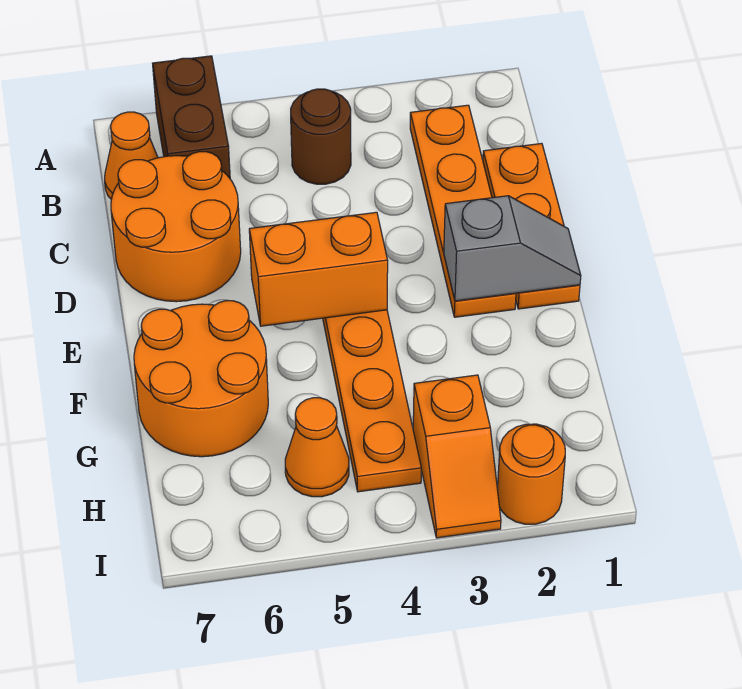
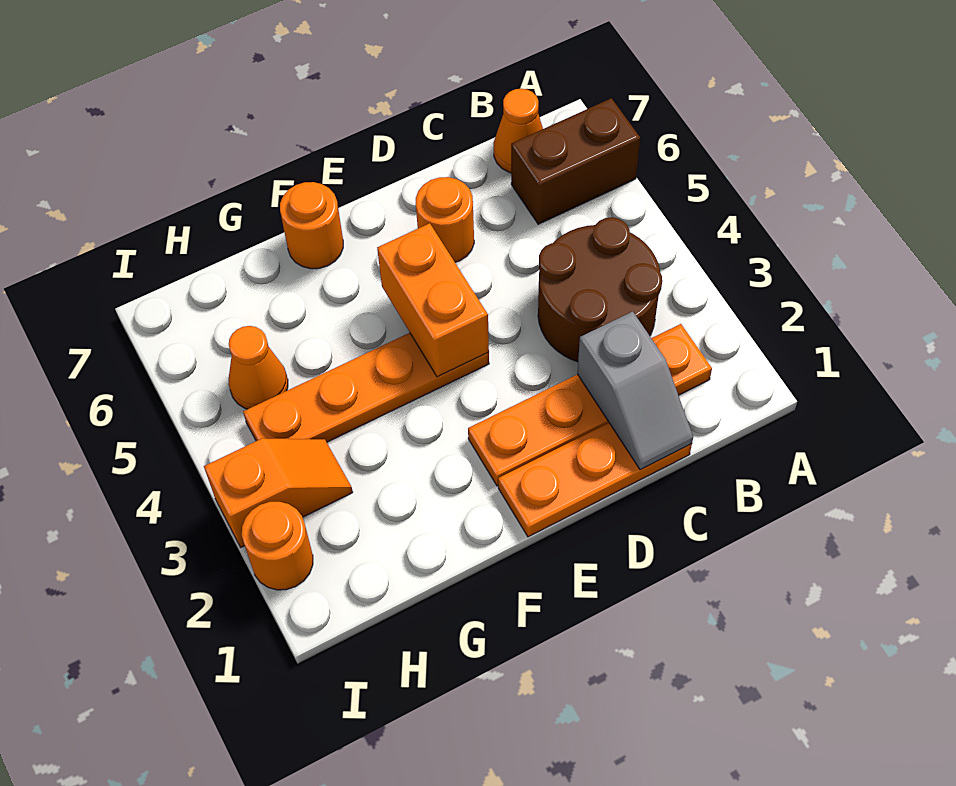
brown 1x1 round brick [291,89,351,184] -> brown 2x2 round brick [538,217,662,362]
orange 2x2 round brick [111,152,241,302] -> orange 1x1 round brick [416,177,474,262]
grey 1x2 slope [444,196,581,301] -> grey 1x2 slope moved to [577,311,693,470]
orange 2x2 round brick [134,301,268,457] -> orange 1x1 round brick [280,182,343,269]
orange 1x2 slope [413,375,501,538] -> orange 1x2 slope turned to [204,438,353,547]

